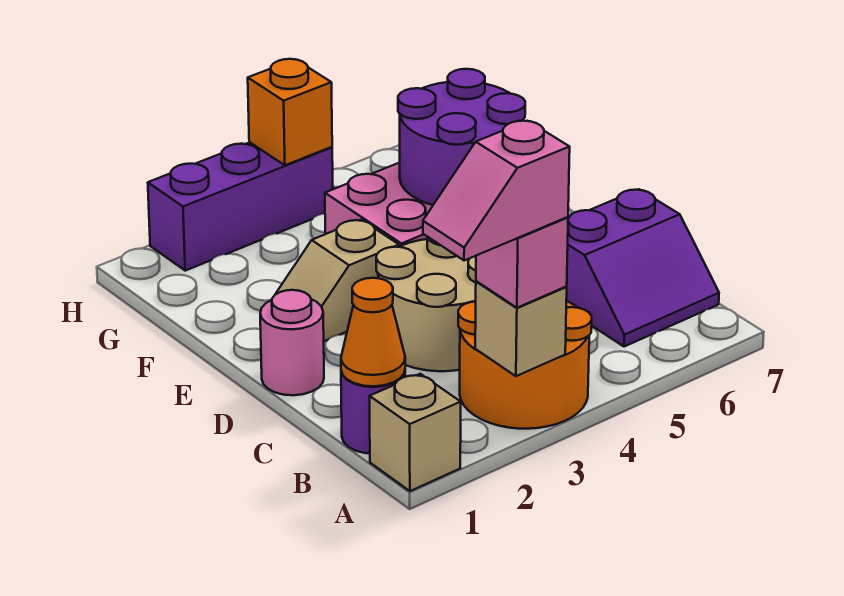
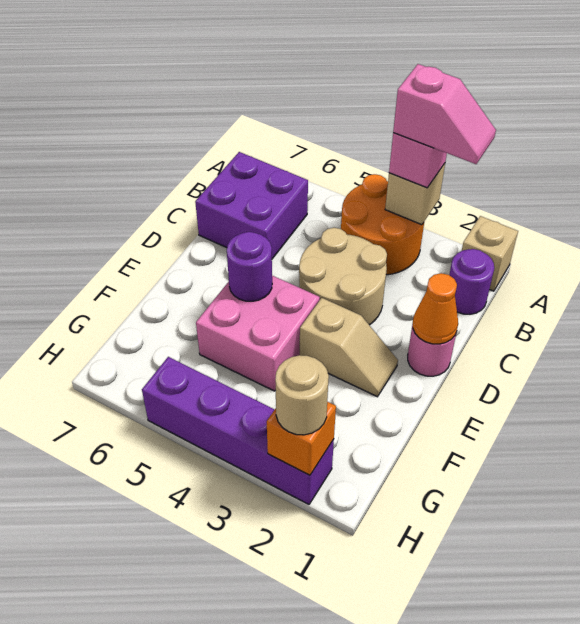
orange 1x1 cone [341,278,405,386] -> orange 1x1 cone moved to [413,273,458,344]
purple 2x2 slope [566,189,719,347] -> purple 2x2 brick [195,152,308,259]
purple 2x2 round brick [398,69,525,205] -> purple 1x1 round brick [227,232,272,301]
purple 1x3 brick [148,142,333,271] -> purple 1x4 brick [142,357,334,504]
none -> tan 1x1 round brick [275,355,329,435]
orange 1x1 brick [248,59,332,165] -> orange 1x1 brick moved to [267,402,336,475]

